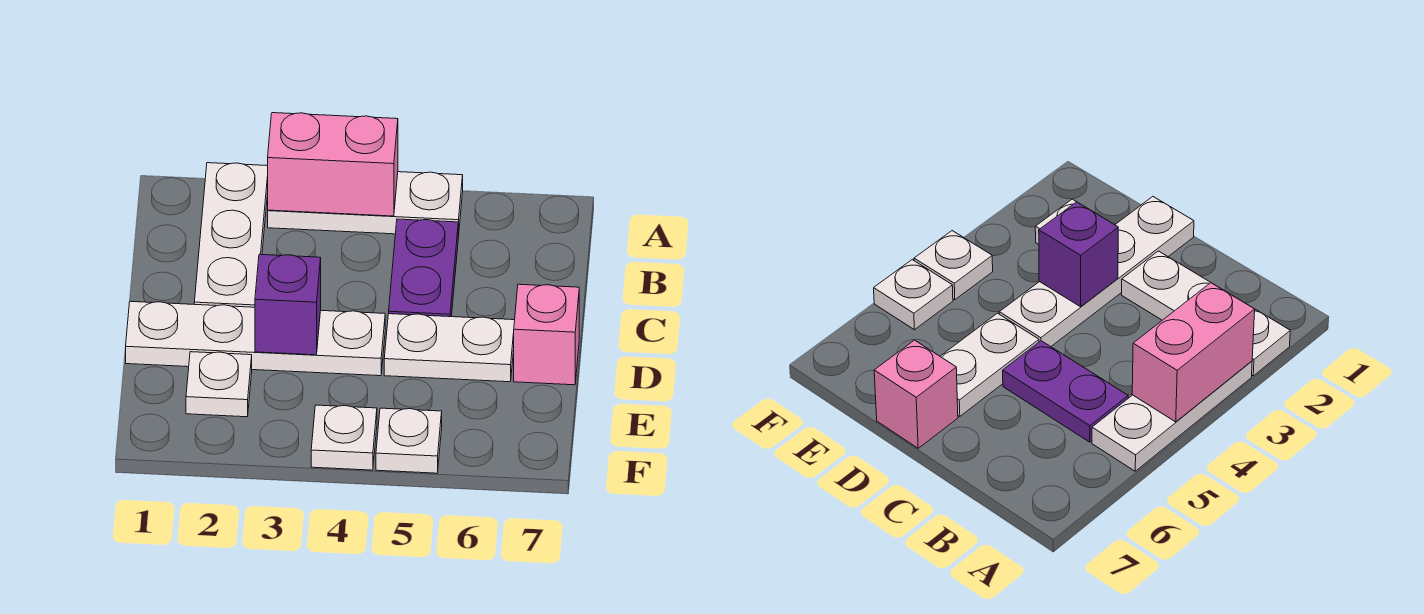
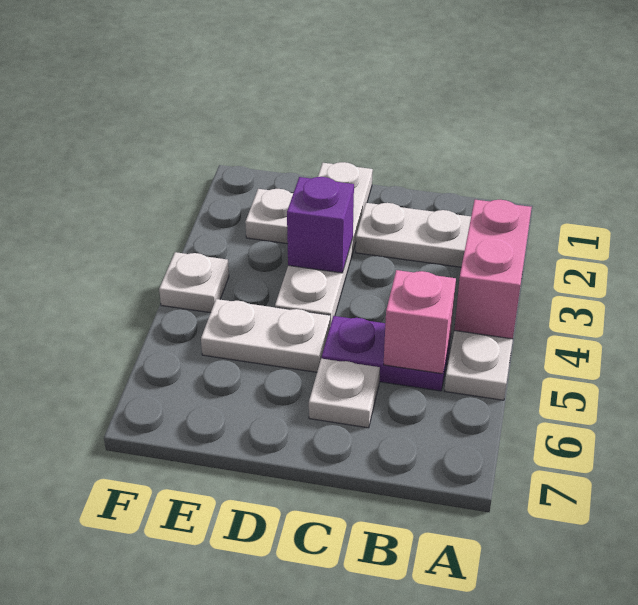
white 1x2 plate [384,314,515,382] -> white 1x2 plate turned to [201,299,330,372]
pink 1x1 brick [514,284,579,385] -> pink 1x1 brick moved to [384,270,456,374]
white 1x1 plate [376,408,442,473] -> white 1x1 plate moved to [309,359,380,428]

